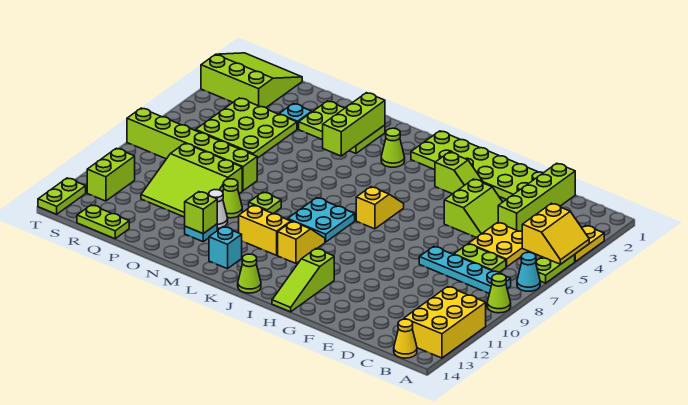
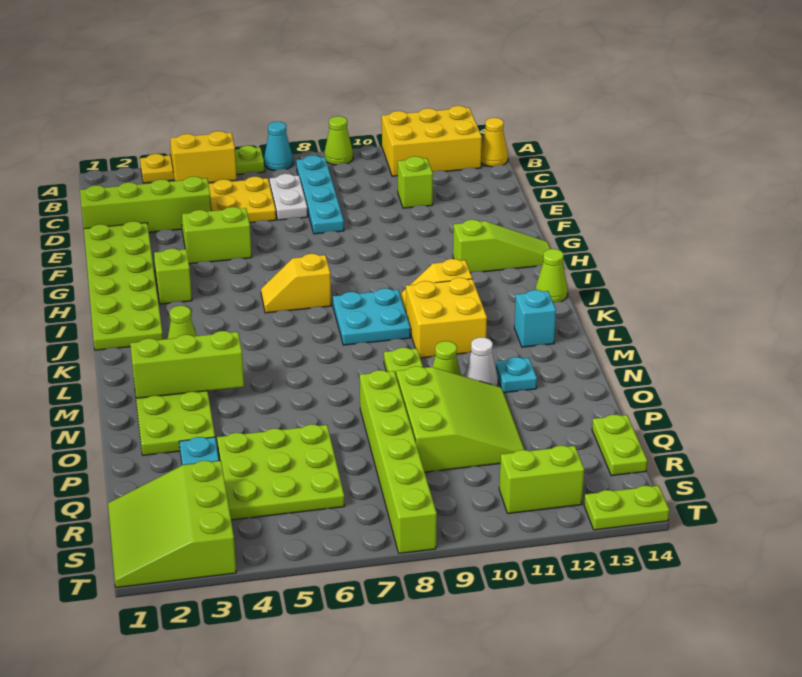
lime 1x2 plate [454,244,506,272] -> white 1x2 plate [270,174,308,220]
yellow 1x2 brick [239,205,291,255] -> yellow 2x2 brick [406,278,487,358]
lime 1x1 brick [185,192,217,234] -> lime 1x1 brick moved to [398,156,433,208]

